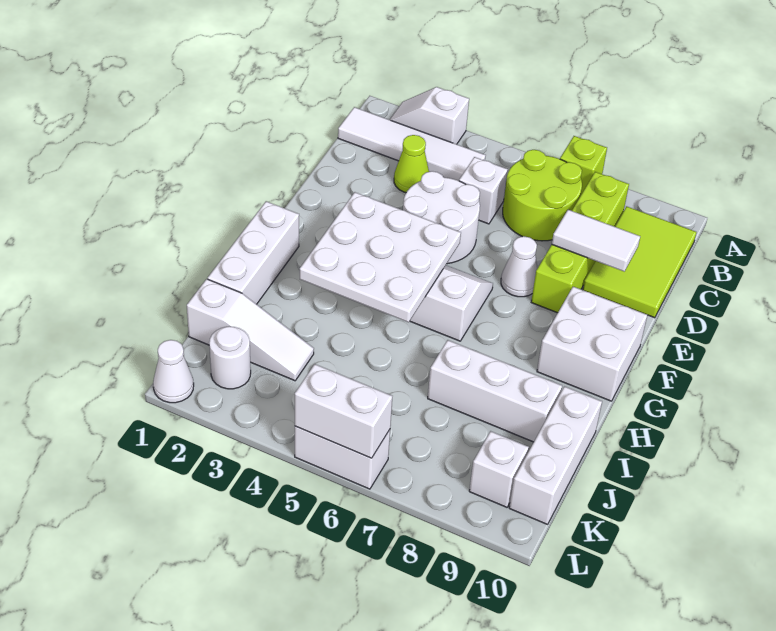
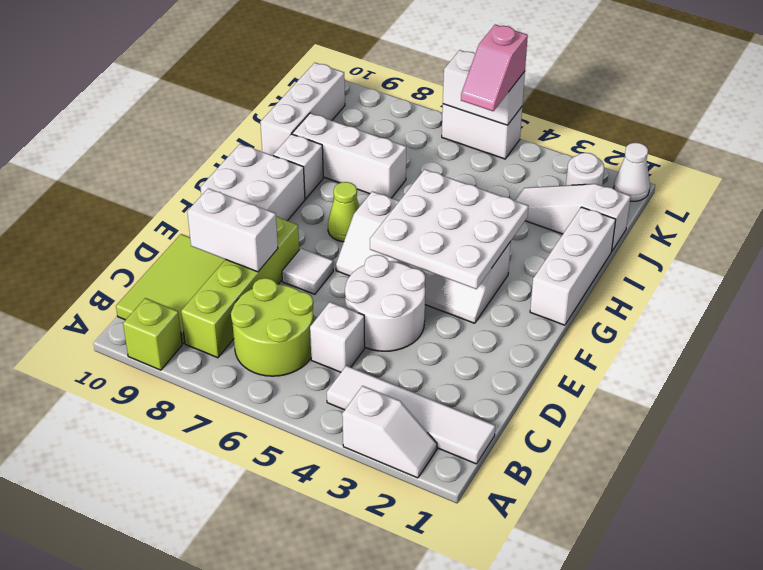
lime 1x1 brick [560,136,607,196] -> lime 1x1 brick moved to [123,298,182,370]
lime 1x1 cone [394,135,429,193] -> lime 1x1 cone moved to [328,182,359,242]
white 1x2 tile [552,210,640,272] -> white 1x2 brick [187,188,278,272]
white 1x1 cone [501,236,537,297] -> white 1x1 tile [282,248,333,294]
none -> pink 1x2 slope [461,25,528,111]
white 1x1 brick [469,431,529,507] -> white 1x1 brick moved to [273,134,323,199]

